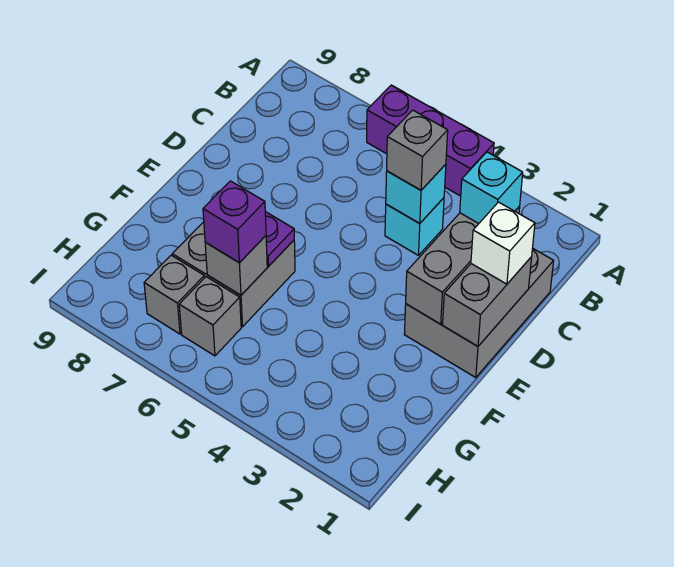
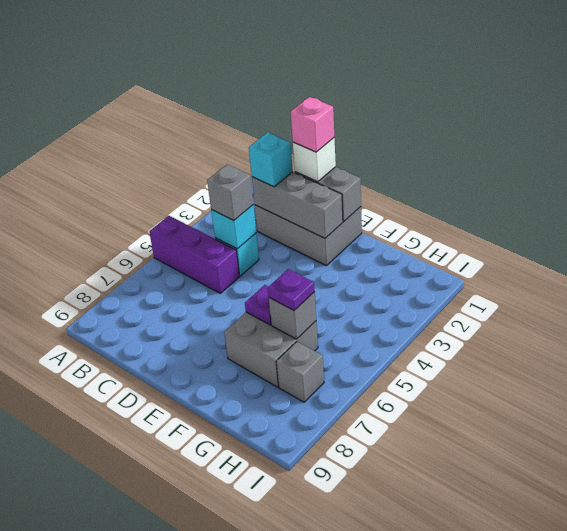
purple 1x3 brick [367,85,494,196] -> purple 1x3 brick turned to [149,216,240,293]
none -> pink 1x1 brick [291,97,334,152]
purple 1x1 brick [203,181,266,263] -> purple 1x1 plate [268,269,315,310]
grey 1x1 brick [179,277,241,356] -> none

